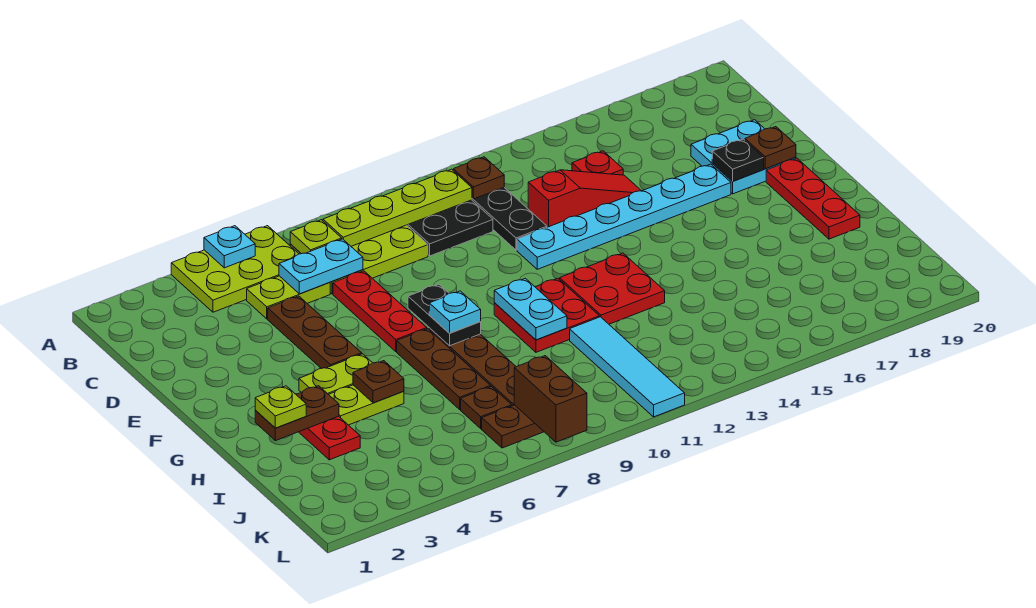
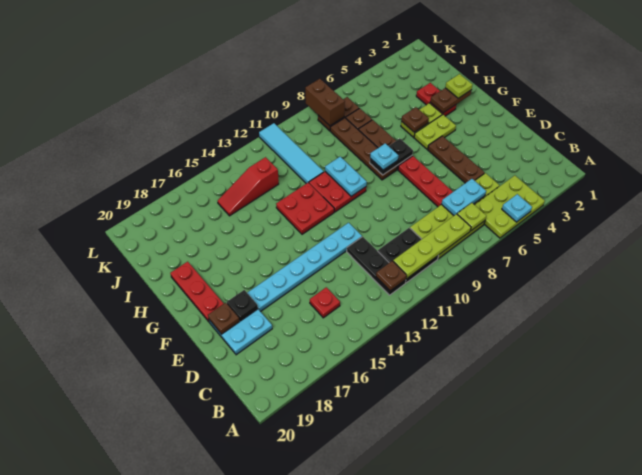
red 1x3 slope [528,170,641,227] -> red 1x3 slope moved to [218,157,279,216]
black 1x2 plate [408,284,481,346] -> black 1x2 plate turned to [370,139,413,175]

